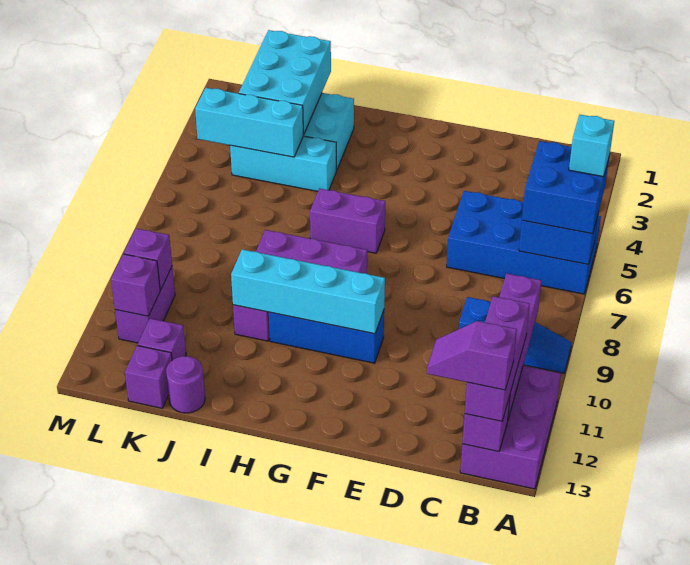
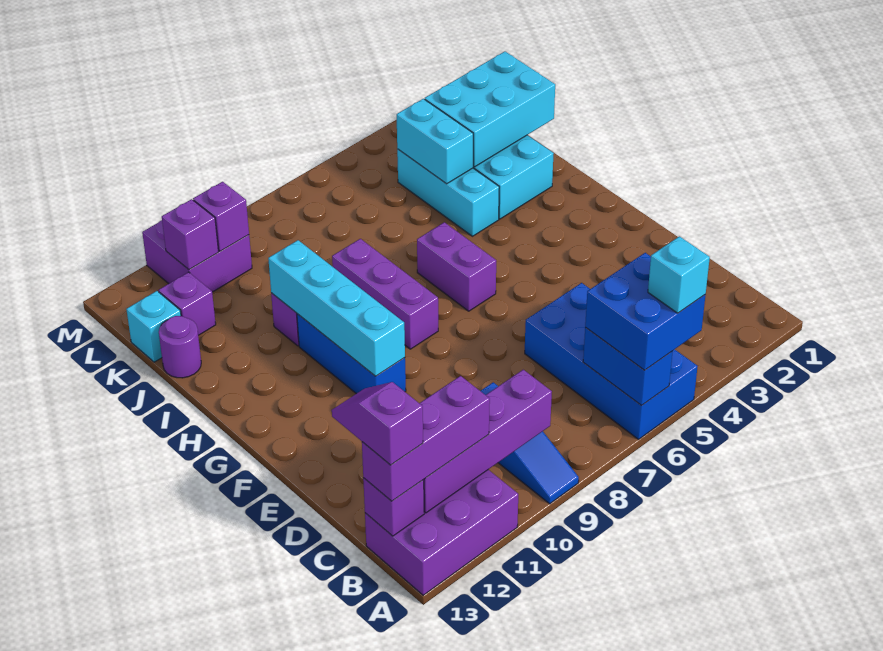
cyan 1x3 brick [195,88,303,157] -> cyan 1x2 brick [397,99,473,184]
purple 1x1 brick [125,346,172,408] -> cyan 1x1 brick [126,291,181,362]
purple 1x2 brick [115,267,175,343] -> purple 2x2 brick [142,220,252,292]

